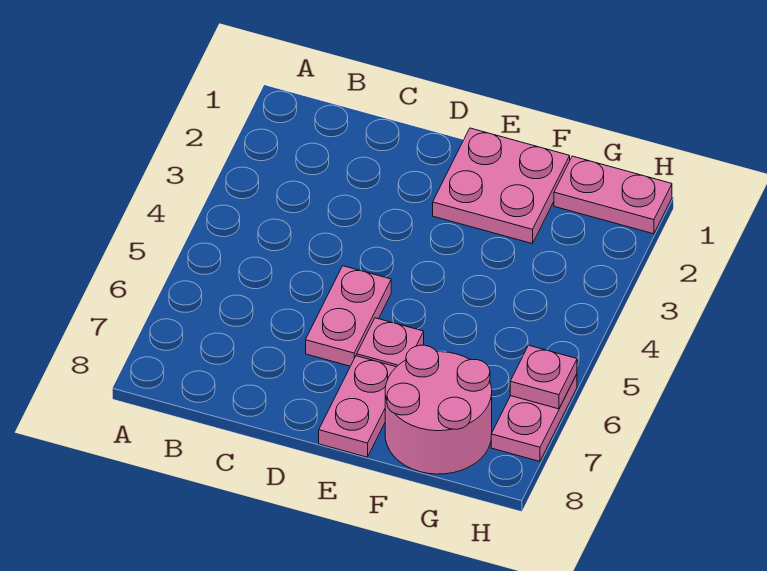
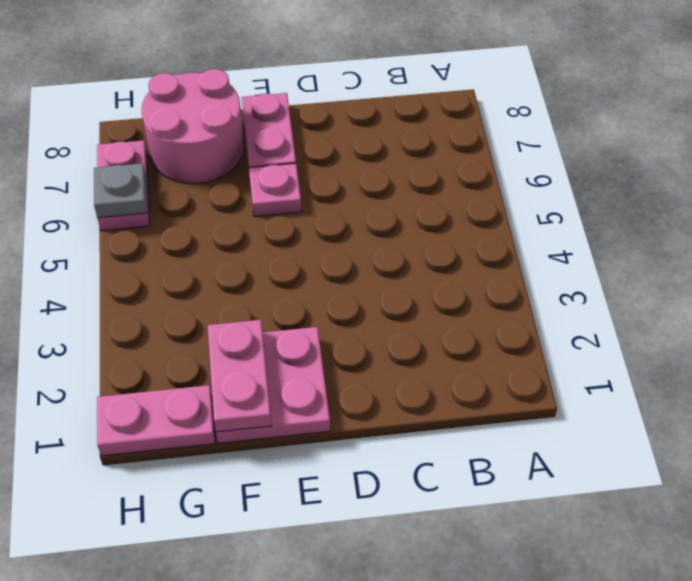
pink 1x2 plate [306,266,391,366] -> pink 1x2 plate moved to [208,320,272,432]
pink 1x1 plate [510,345,577,409] -> grey 1x1 plate [94,163,147,218]

